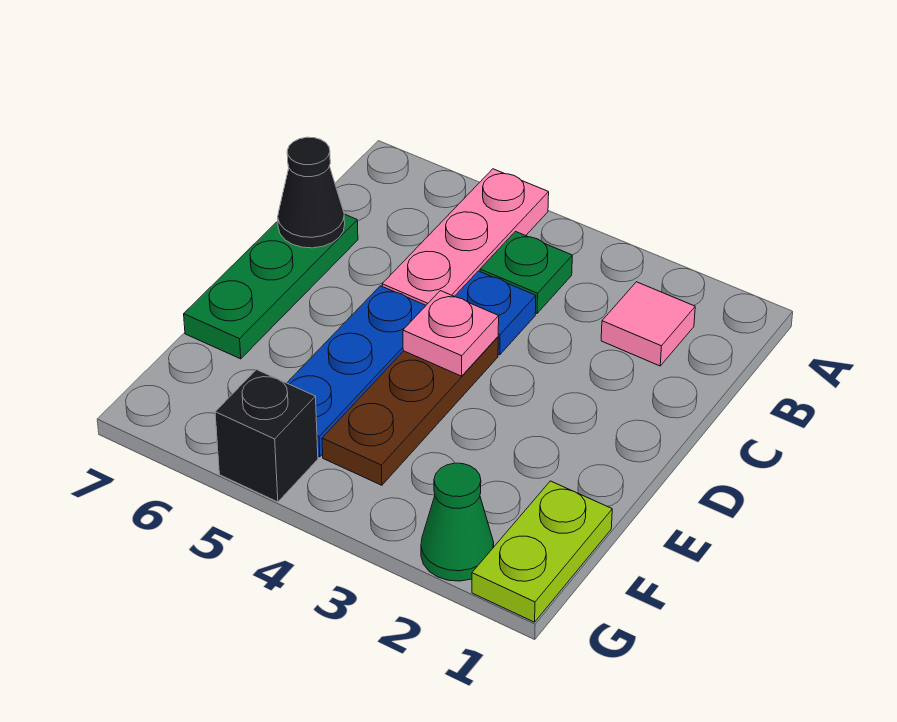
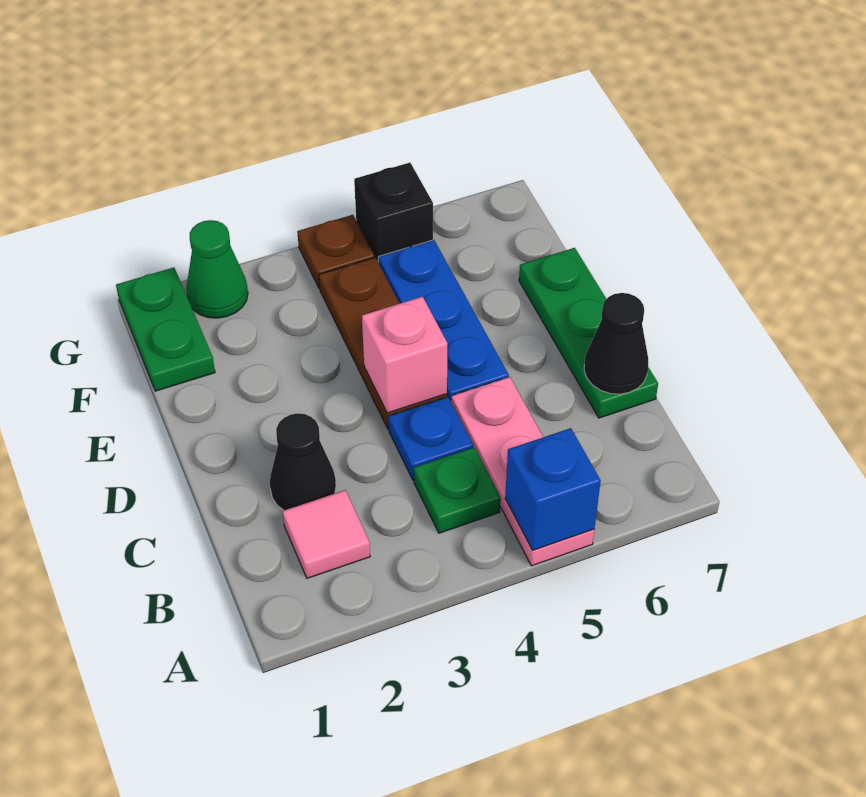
none -> blue 1x1 brick [505,428,601,550]
none -> black 1x1 cone [270,413,336,510]
pink 1x1 plate [403,291,499,376] -> pink 1x1 brick [362,297,448,413]
lime 1x2 plate [472,481,612,622] -> green 1x2 plate [116,268,215,391]
none -> brown 1x1 plate [297,215,374,289]

